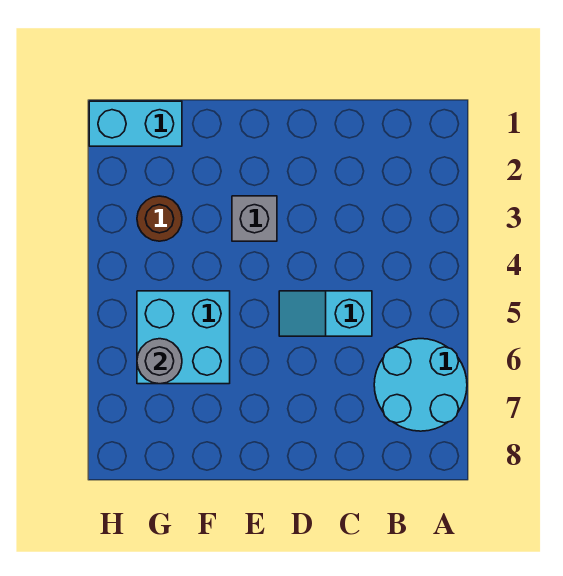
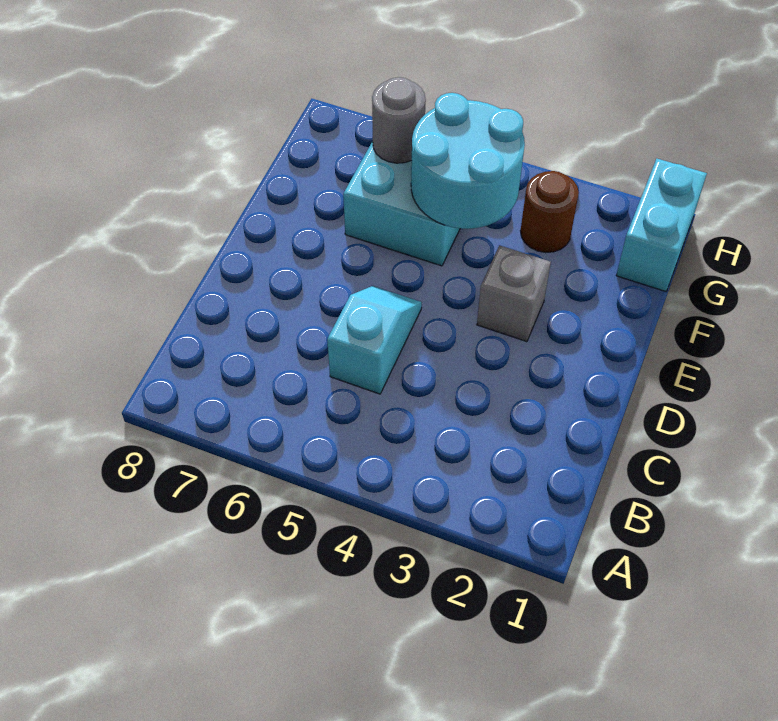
cyan 2x2 round brick [374,339,467,431] -> cyan 2x2 round brick moved to [411,93,525,229]

